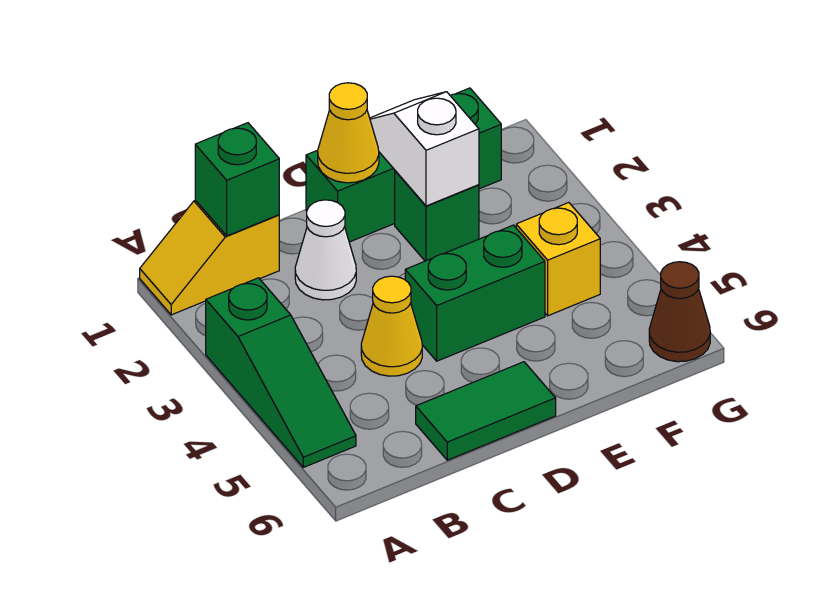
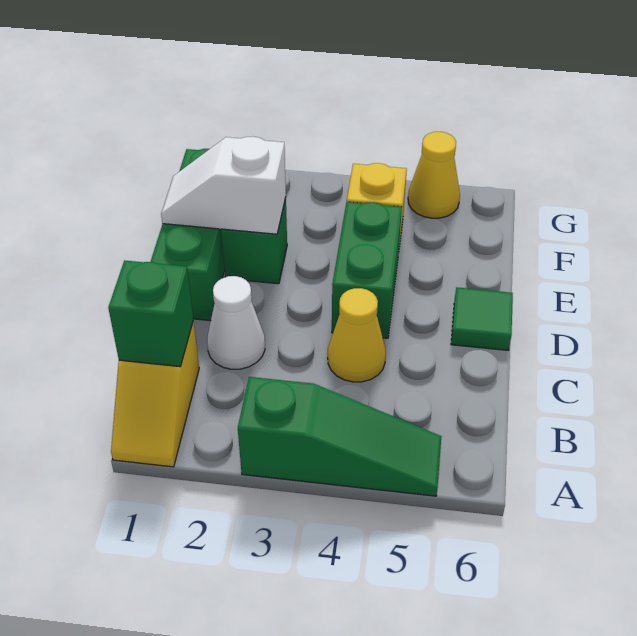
green 1x2 tile [416,362,556,460] -> green 1x1 tile [451,287,513,350]
yellow 1x1 cone [318,83,379,183] -> yellow 1x1 cone moved to [408,132,460,218]
brown 1x1 cone [649,262,710,362] -> none

